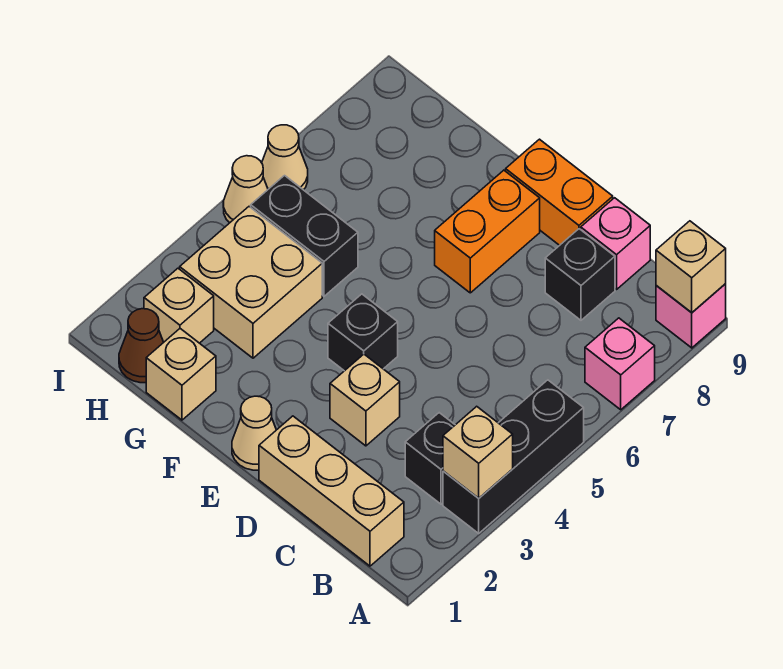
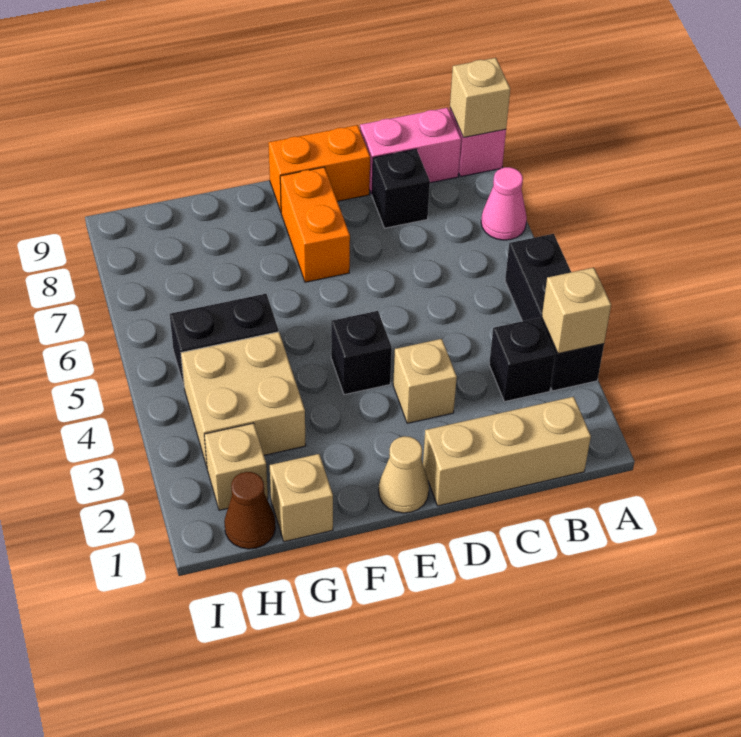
pink 1x1 brick [585,318,655,410] -> pink 1x1 cone [481,167,527,240]
pink 1x1 brick [581,198,650,289] -> pink 1x2 brick [360,108,461,194]
tan 1x1 cone [223,156,268,223] -> none
tan 1x1 cone [262,125,308,190] -> none

